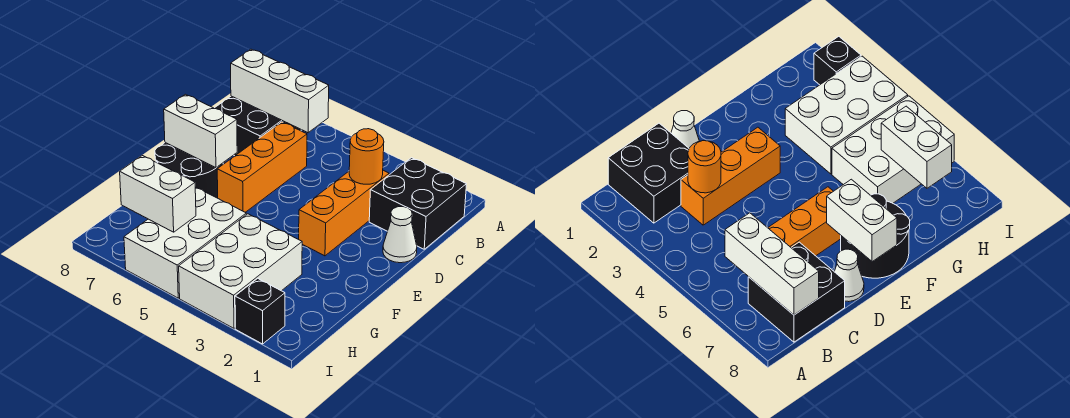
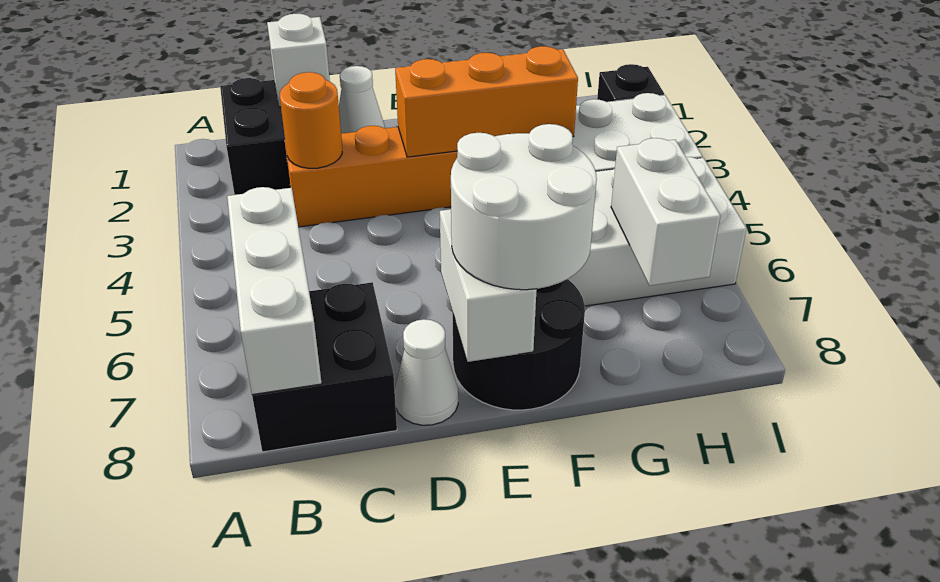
none -> white 1x1 brick [267,14,330,107]
orange 1x3 brick [217,122,307,212] -> orange 1x3 brick moved to [395,46,578,157]
none -> white 2x2 round brick [451,124,597,290]

